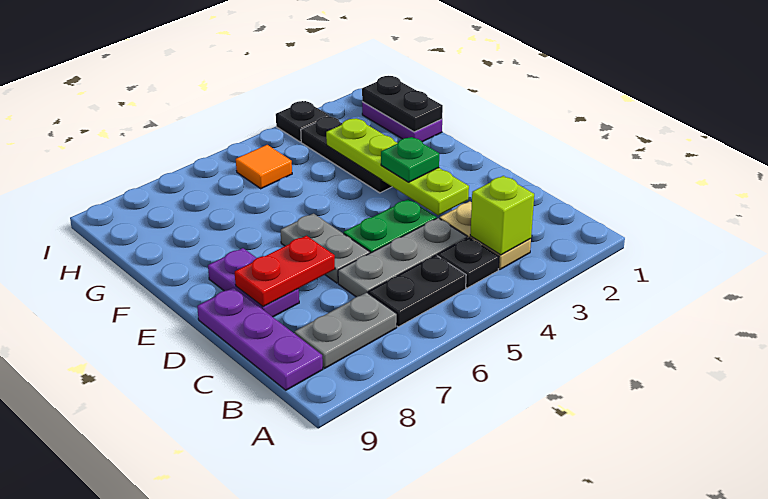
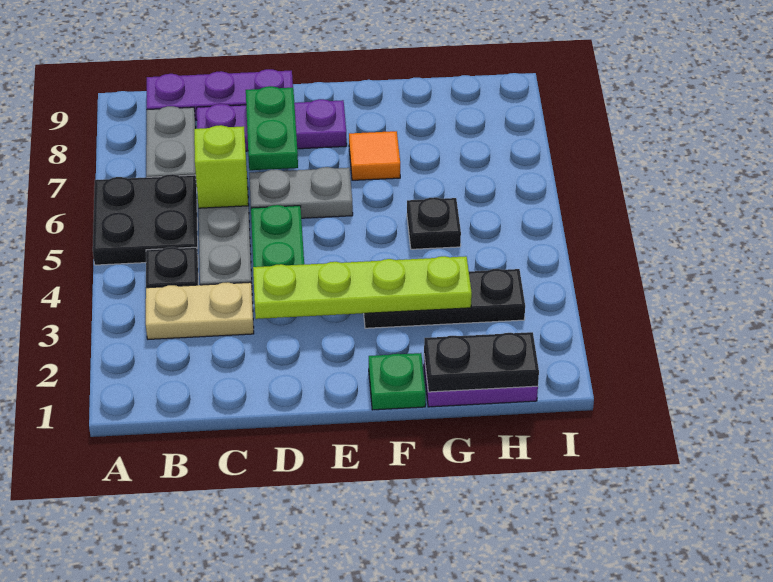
lime 1x1 brick [470,176,534,255] -> lime 1x1 brick moved to [194,125,248,208]
black 1x2 plate [368,255,466,327] -> black 2x2 plate [93,174,198,265]
red 1x2 plate [235,236,335,307] -> green 1x2 plate [246,86,298,170]
purple 1x2 plate [208,248,299,317] -> purple 1x3 plate [197,99,347,151]
green 1x1 plate [381,137,439,182] -> green 1x1 plate moved to [369,353,426,410]
orange 1x1 tile [236,145,292,189] -> orange 1x1 tile moved to [349,131,400,180]
black 1x1 plate [276,101,329,142] -> black 1x1 plate moved to [407,197,461,249]

